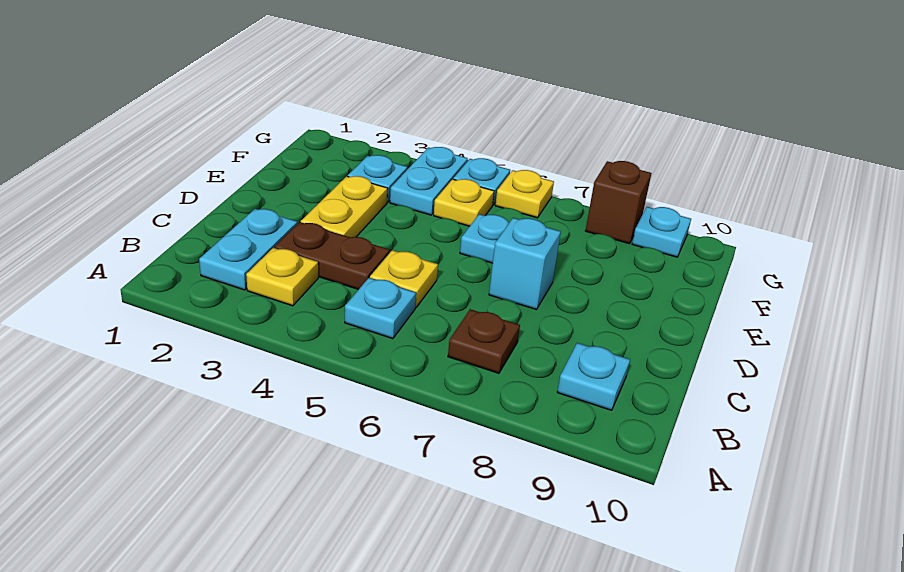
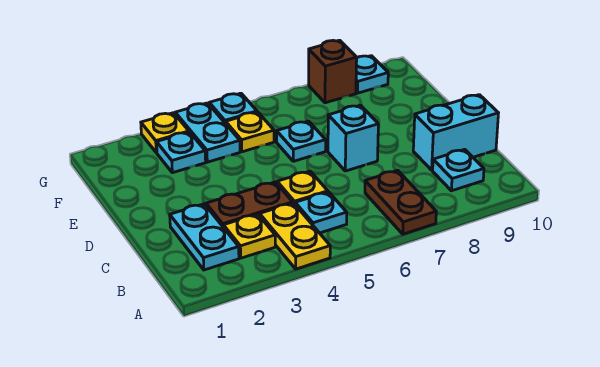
brown 1x1 plate [448,309,520,373] -> brown 1x2 plate [365,170,436,234]
none -> cyan 1x2 brick [413,95,498,170]
yellow 1x2 plate [301,176,388,237] -> yellow 1x2 plate moved to [260,203,330,269]
yellow 1x1 plate [495,170,554,218] -> yellow 1x1 plate moved to [141,113,189,153]

